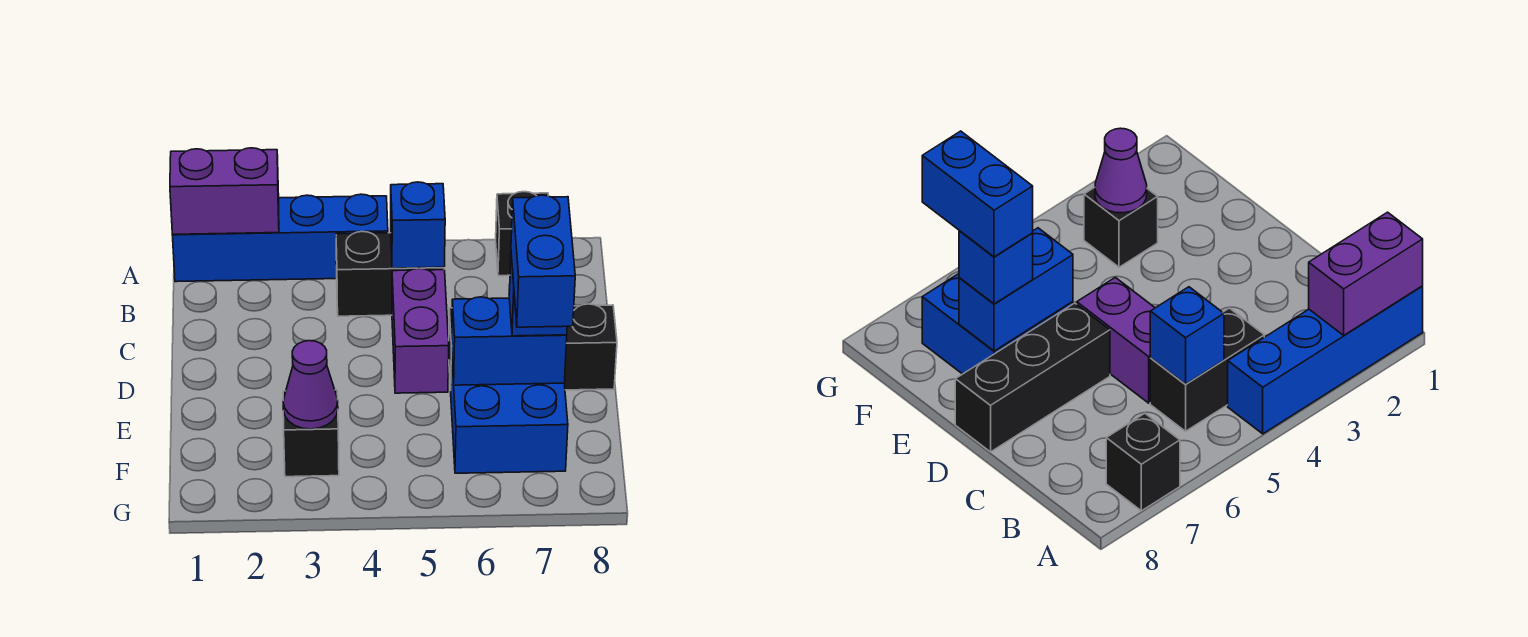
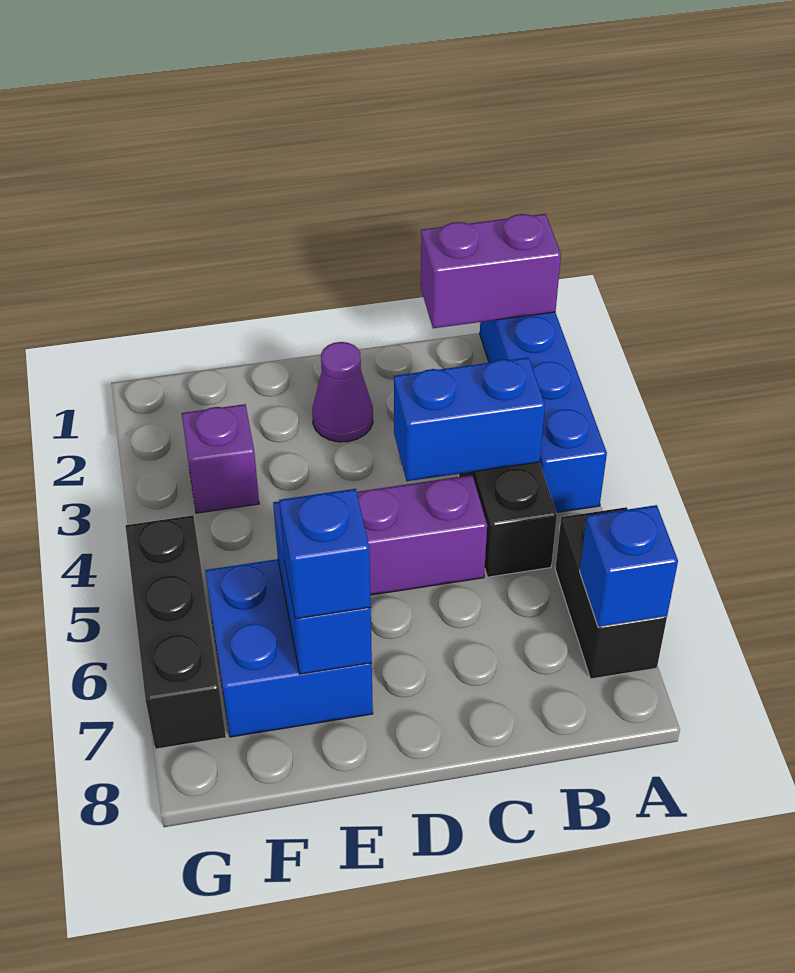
purple 1x2 brick [170,148,279,234] -> purple 1x2 brick turned to [421,214,561,328]
black 1x1 brick [496,192,548,276] -> black 1x2 brick [555,507,667,679]
blue 1x1 brick [391,182,445,268] -> blue 1x1 brick moved to [580,505,678,627]
black 1x3 brick [449,304,617,390] -> black 1x3 brick moved to [125,515,226,749]
blue 1x2 brick [511,195,575,327] -> blue 1x2 brick moved to [394,357,545,481]
black 1x1 brick [283,390,339,477] -> purple 1x1 brick [182,404,259,513]
purple 1x1 cone [283,341,338,429] -> purple 1x1 cone moved to [312,342,373,442]

